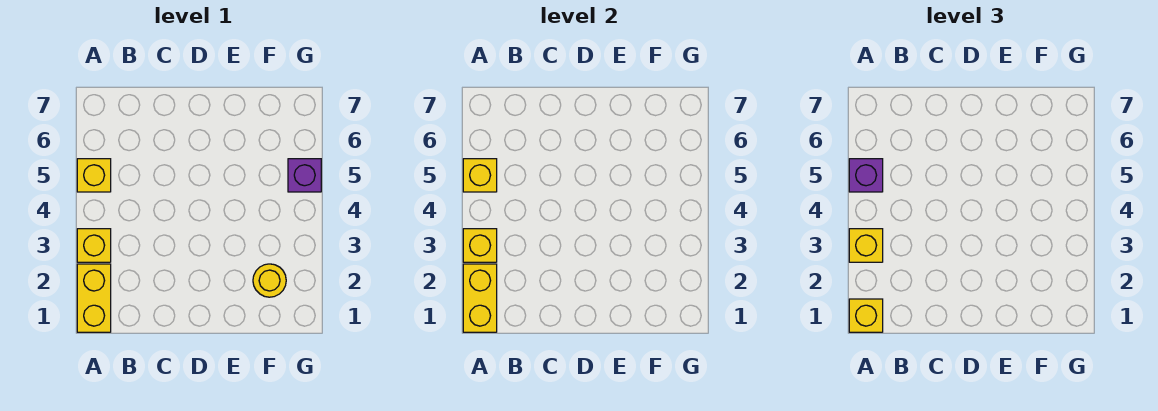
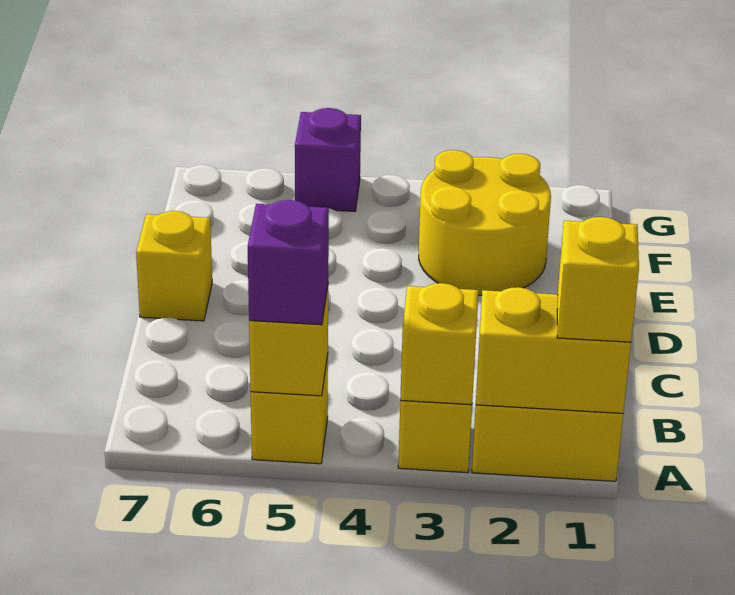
yellow 1x1 brick [849,229,883,262] -> yellow 1x1 brick moved to [136,211,212,321]
yellow 1x1 round brick [253,264,286,297] -> yellow 2x2 round brick [419,150,551,295]

